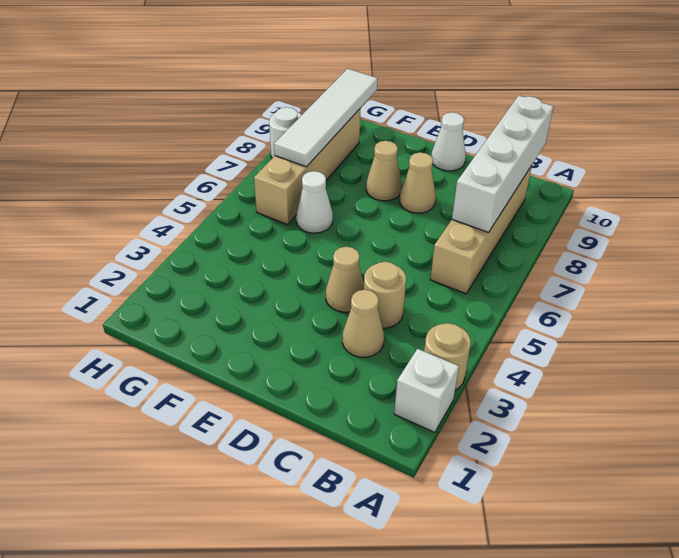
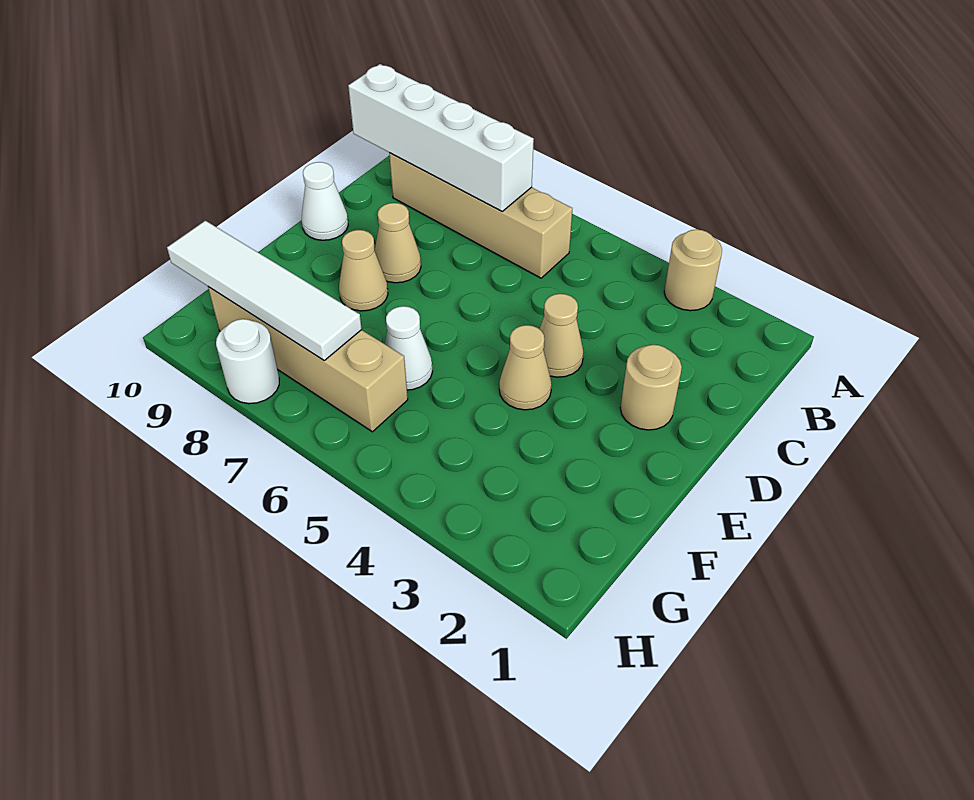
white 1x1 brick [394,349,459,432] -> none
tan 1x1 cone [342,290,384,357] -> tan 1x1 cone moved to [499,325,552,410]
tan 1x1 round brick [364,262,406,328] -> tan 1x1 round brick moved to [620,345,682,430]

